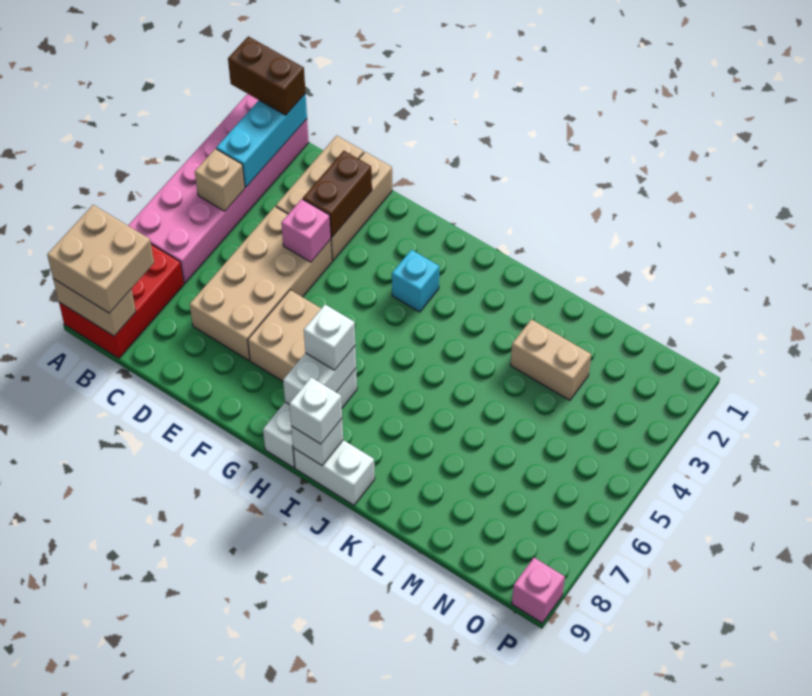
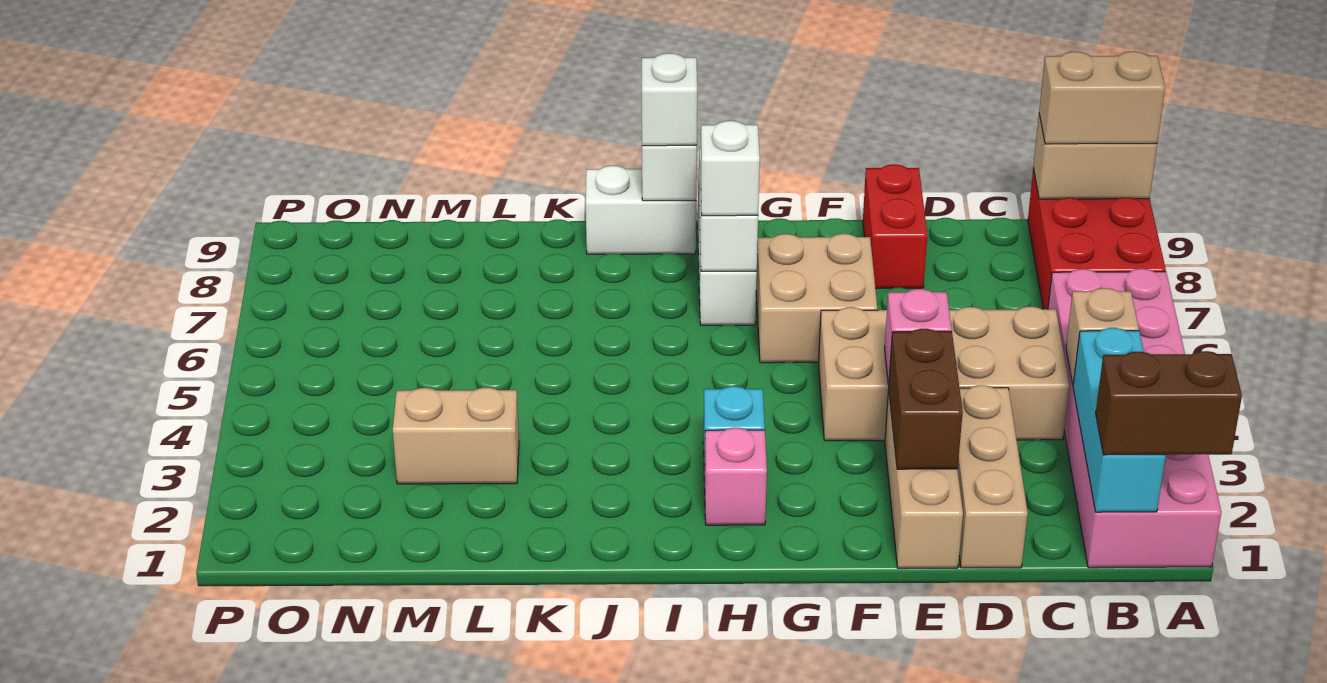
tan 2x2 brick [47,205,154,313] -> tan 1x2 brick [1039,51,1165,144]
tan 2x4 brick [190,207,332,360] -> tan 2x4 brick turned to [819,307,1070,441]
none -> red 1x2 brick [863,164,927,288]
pink 1x1 brick [512,558,565,623] -> pink 1x1 brick moved to [705,428,767,525]

